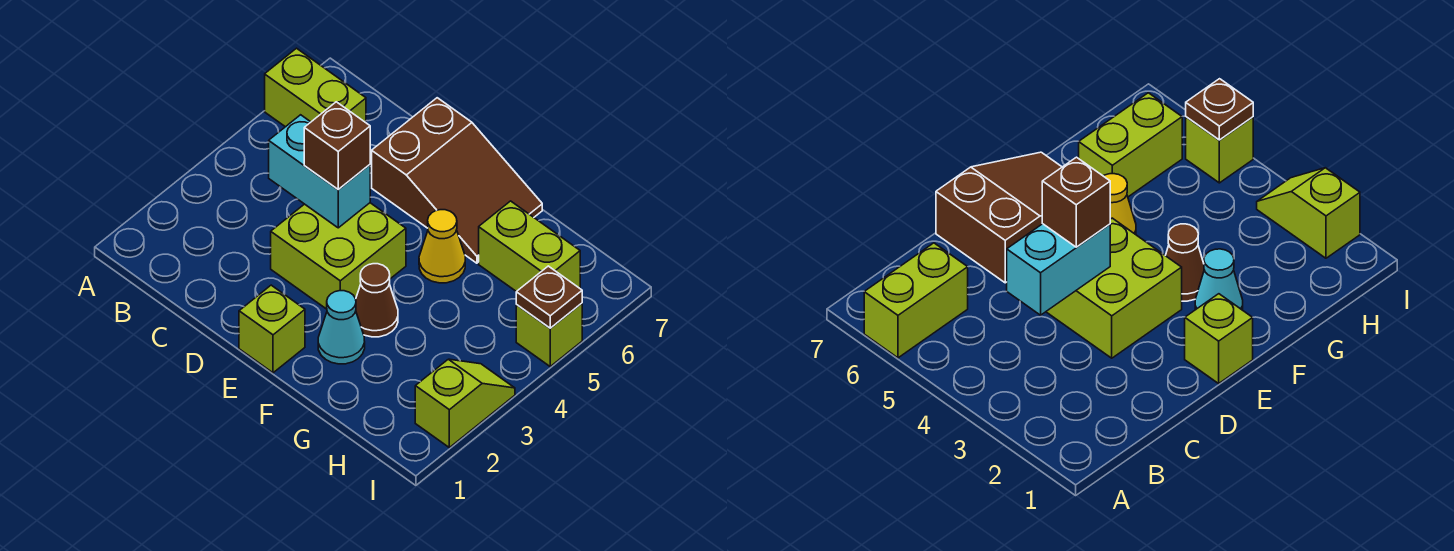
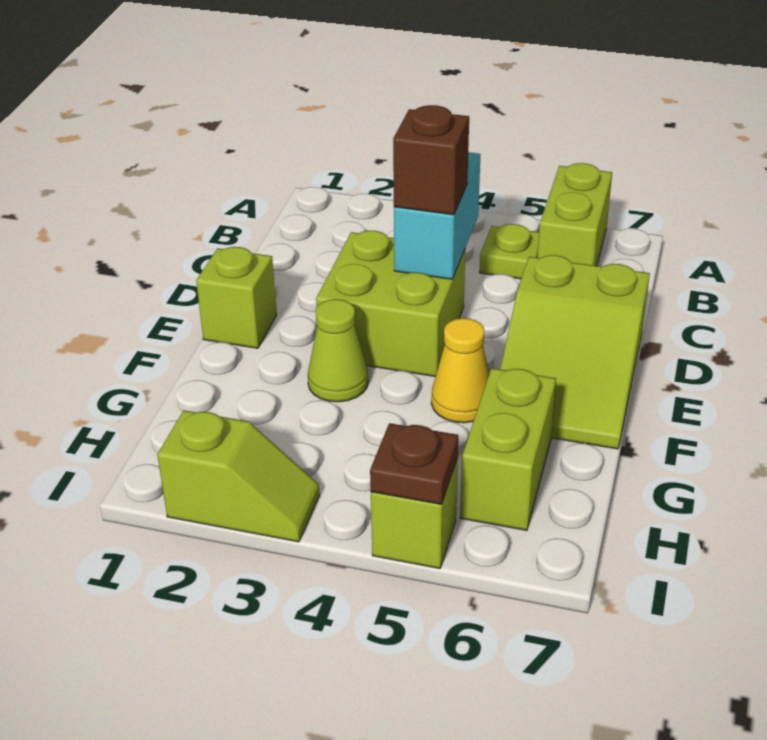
none -> lime 1x1 plate [480,224,539,279]
brown 2x3 slope [372,98,542,263] -> lime 2x3 slope [500,255,650,449]
cyan 1x1 cone [318,291,365,364] -> none
brown 1x1 cone [356,264,398,337] -> lime 1x1 cone [308,299,368,402]

